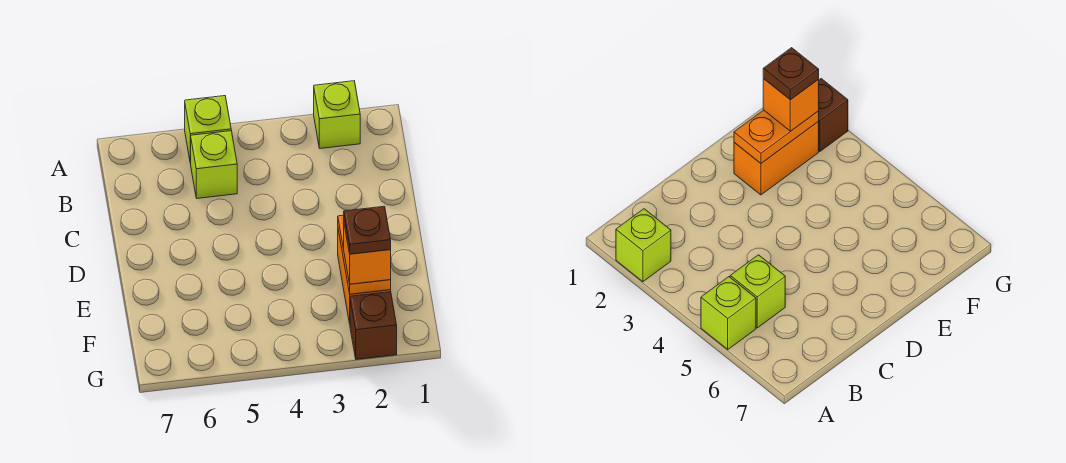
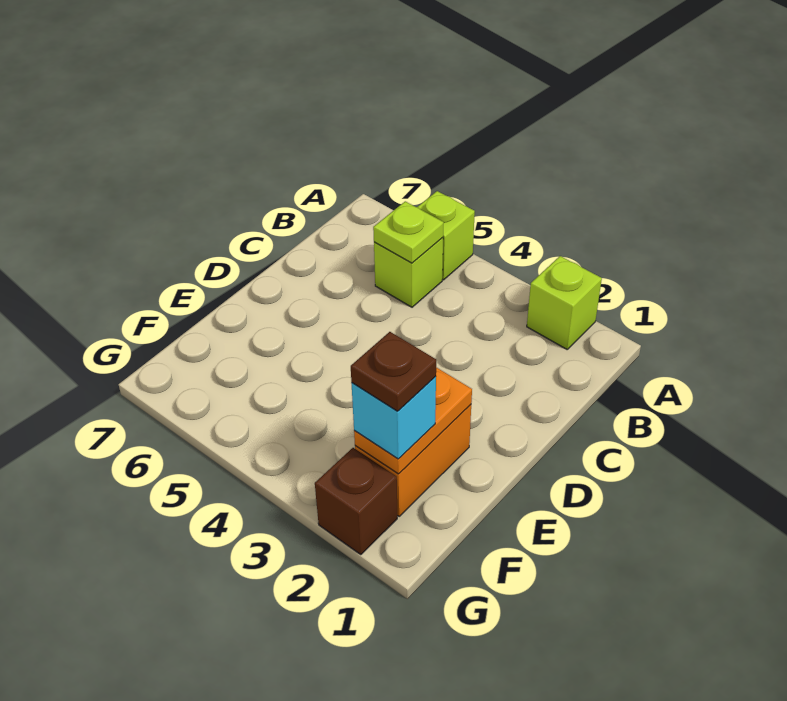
none -> lime 1x1 plate [373,201,444,263]
orange 1x1 brick [344,225,391,284] -> cyan 1x1 brick [351,376,436,459]

